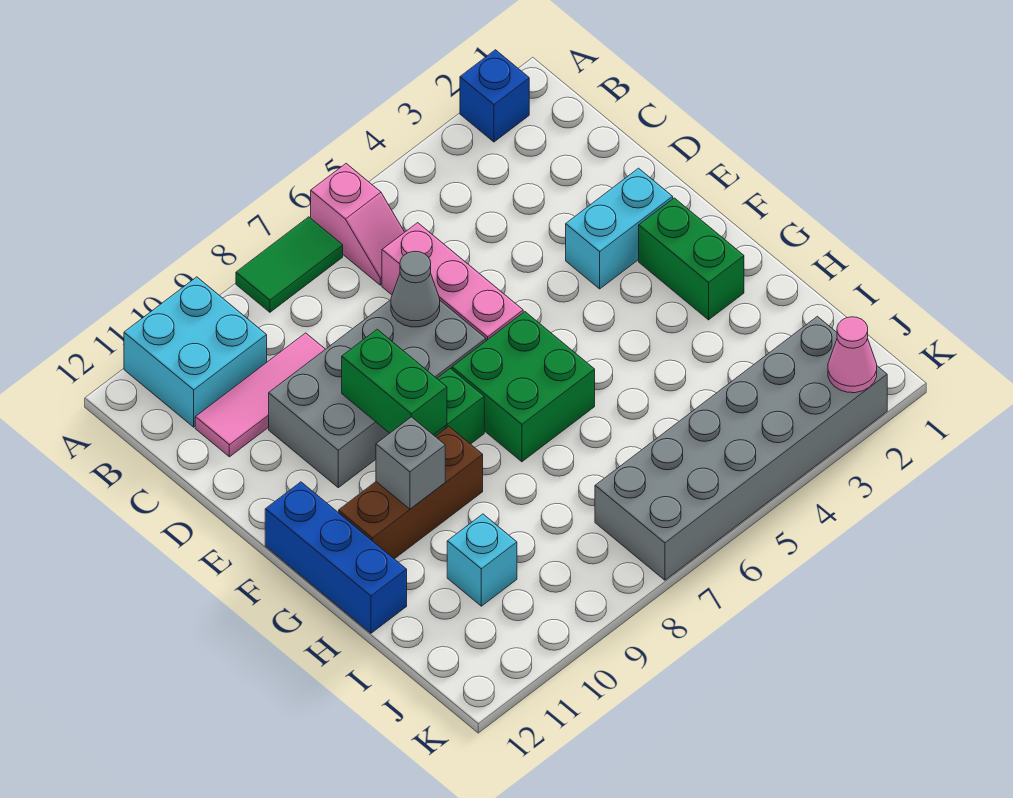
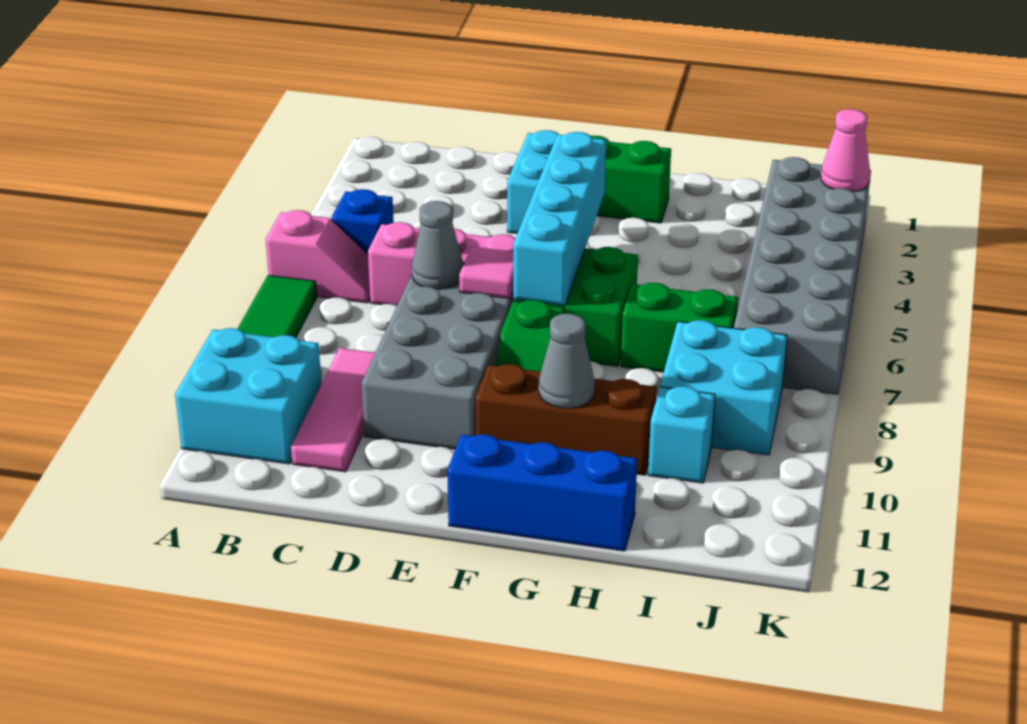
blue 1x1 brick [460,50,529,142] -> blue 1x1 brick moved to [332,189,394,254]
none -> pink 1x1 tile [459,247,513,299]
green 1x2 brick [342,329,447,435] -> green 1x2 brick moved to [621,283,738,372]
none -> cyan 1x4 brick [513,132,606,305]
brown 1x3 brick [339,426,483,559] -> brown 1x3 brick turned to [476,364,657,475]
grey 1x1 brick [376,417,445,509] -> grey 1x1 cone [539,314,595,408]
none -> cyan 2x2 brick [660,320,787,455]

